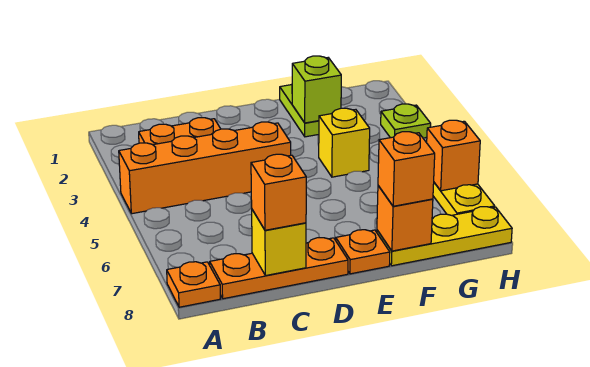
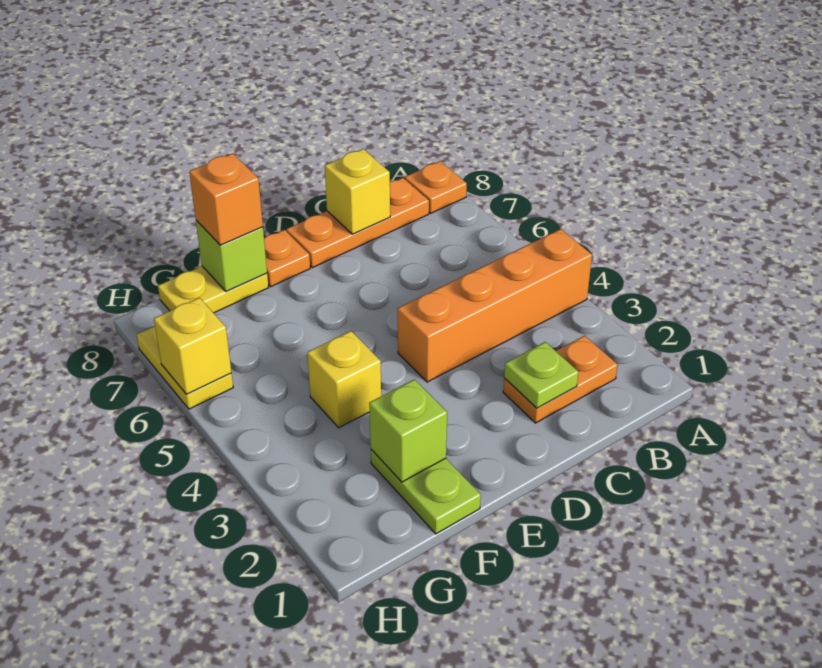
orange 1x1 brick [251,154,306,230] -> none
yellow 1x3 plate [377,207,512,266] -> yellow 1x2 plate [158,266,269,313]
orange 1x1 brick [377,186,433,251] -> lime 1x1 brick [196,220,267,291]
lime 1x1 plate [381,104,431,138] -> lime 1x1 plate moved to [504,342,578,408]
orange 1x1 brick [427,120,480,191] -> yellow 1x1 brick [154,298,231,394]

